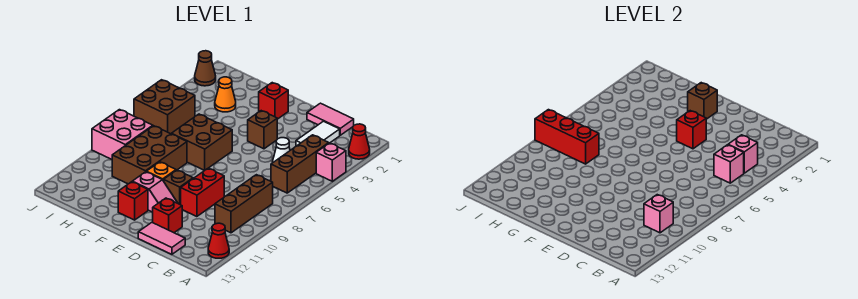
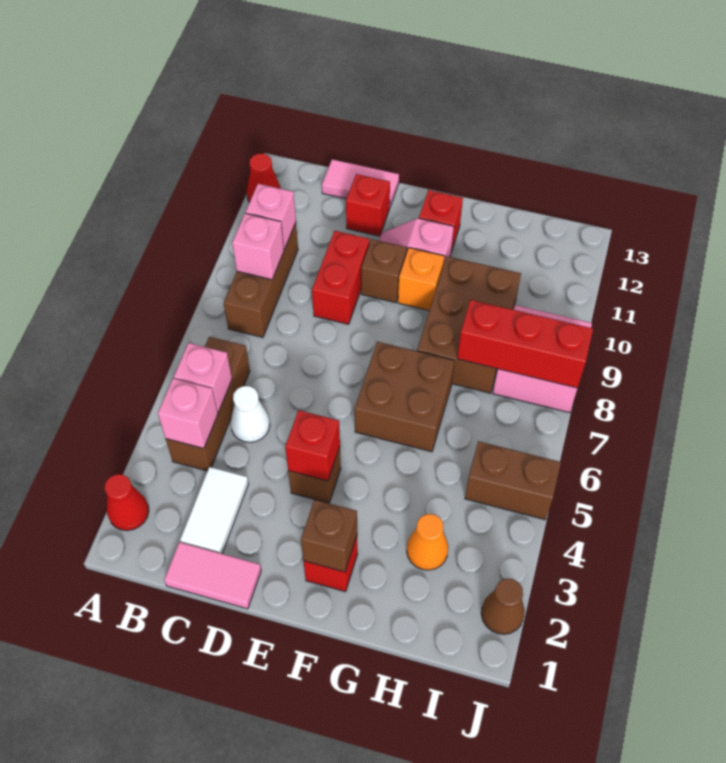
pink 1x1 brick [316,143,346,181] -> pink 1x1 brick moved to [232,213,284,280]
brown 2x2 brick [134,80,195,134] -> brown 1x2 brick [465,441,561,520]

